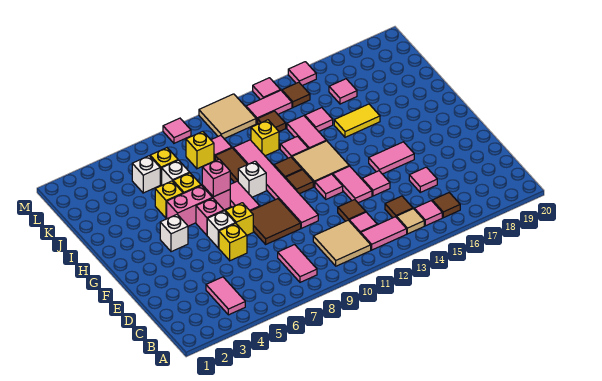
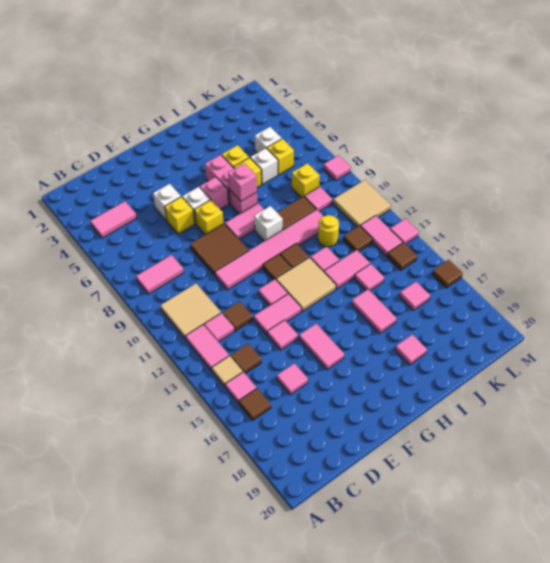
white 1x1 brick [160,214,188,252] -> white 1x1 brick moved to [153,184,181,221]
yellow 1x2 tile [334,104,380,137] -> pink 1x2 tile [352,289,397,333]
yellow 1x1 brick [251,120,279,156] -> yellow 1x1 round brick [318,215,339,247]
pink 1x1 tile [288,62,316,86] -> pink 1x1 tile moved to [395,334,427,365]
none -> brown 1x1 tile [432,260,463,288]

